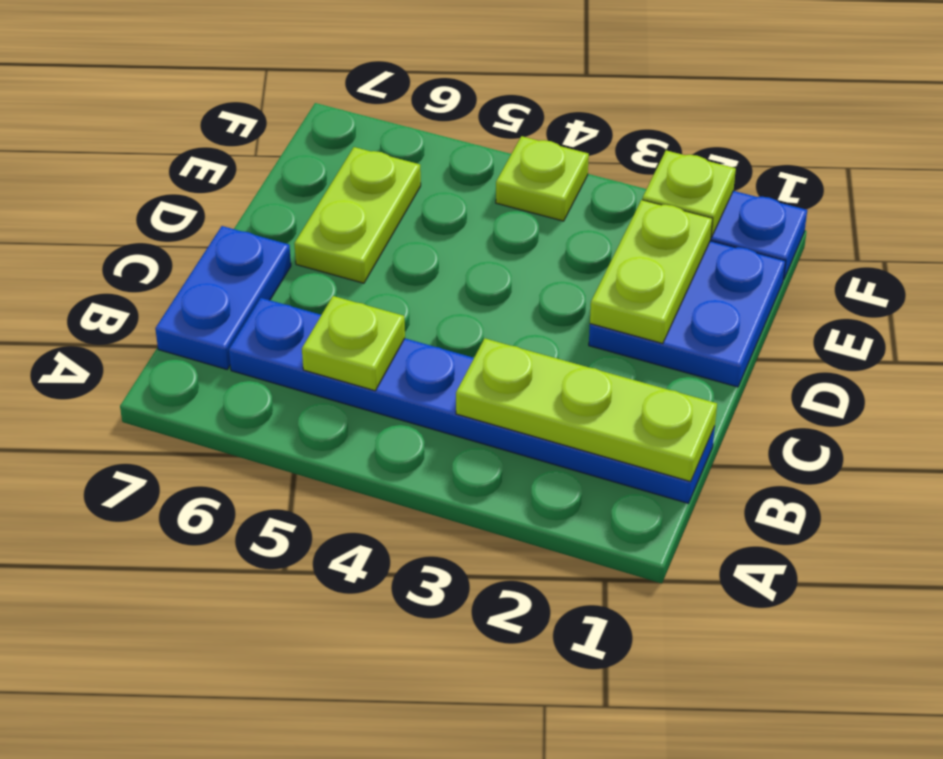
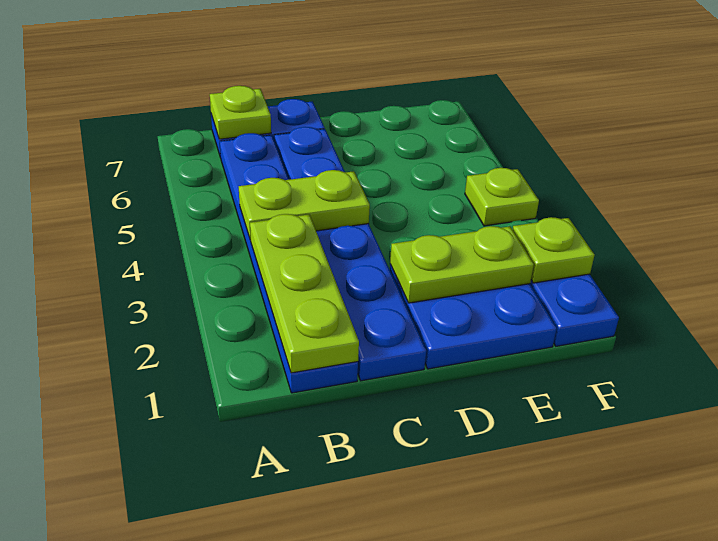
lime 1x1 plate [302,296,405,391] -> lime 1x1 plate moved to [210,86,271,139]
none -> blue 1x6 plate [274,127,426,381]
lime 1x2 plate [294,147,421,283] -> lime 1x2 plate moved to [239,170,370,240]

